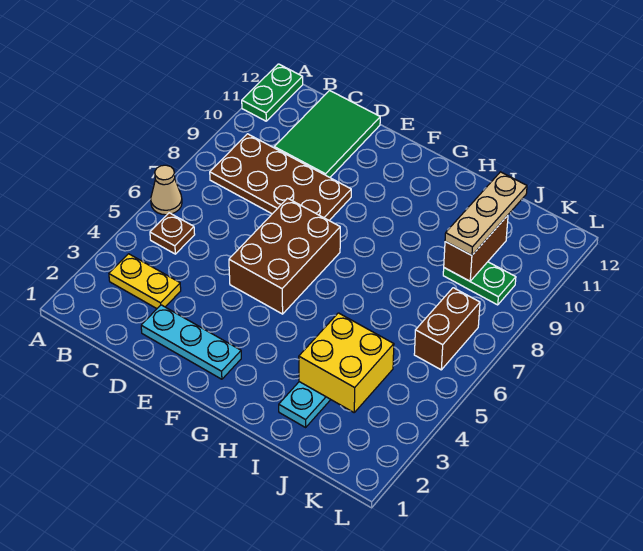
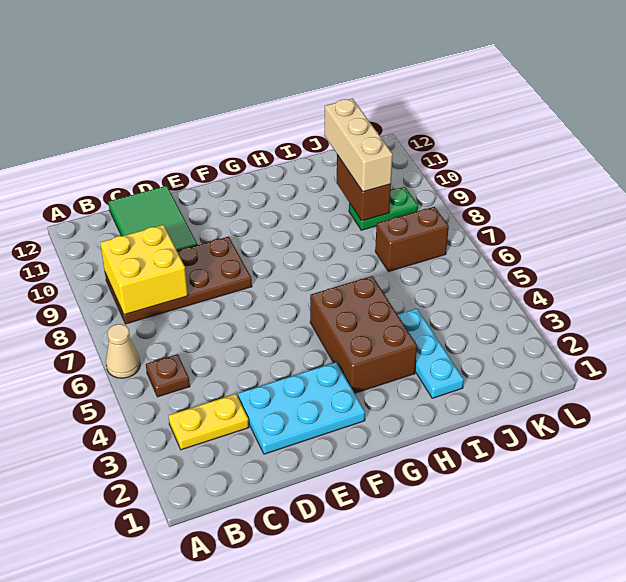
green 1x2 plate [242,64,303,121] -> none
cyan 1x3 plate [141,305,241,379] -> cyan 2x3 plate [238,362,365,454]
brown 2x3 brick [229,198,340,314] -> brown 2x3 brick moved to [310,276,417,393]
yellow 2x2 brick [299,313,394,412] -> yellow 2x2 brick moved to [100,225,188,315]
tan 1x3 plate [445,172,527,255] -> tan 1x3 brick [325,99,393,192]
brown 1x2 brick [414,288,480,370] -> brown 1x2 brick turned to [375,207,449,272]

